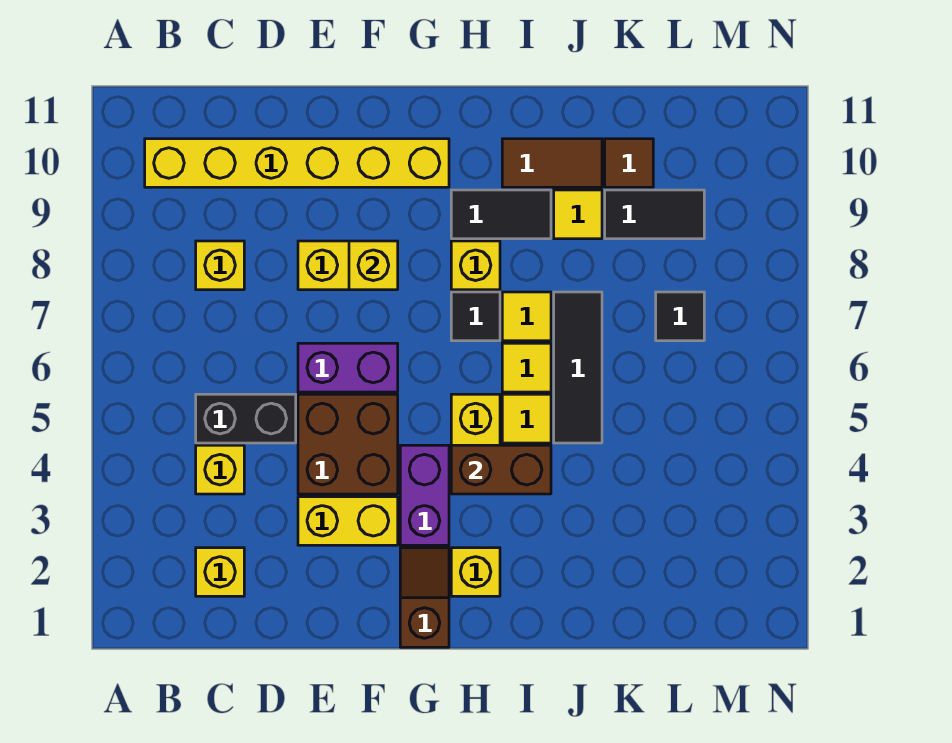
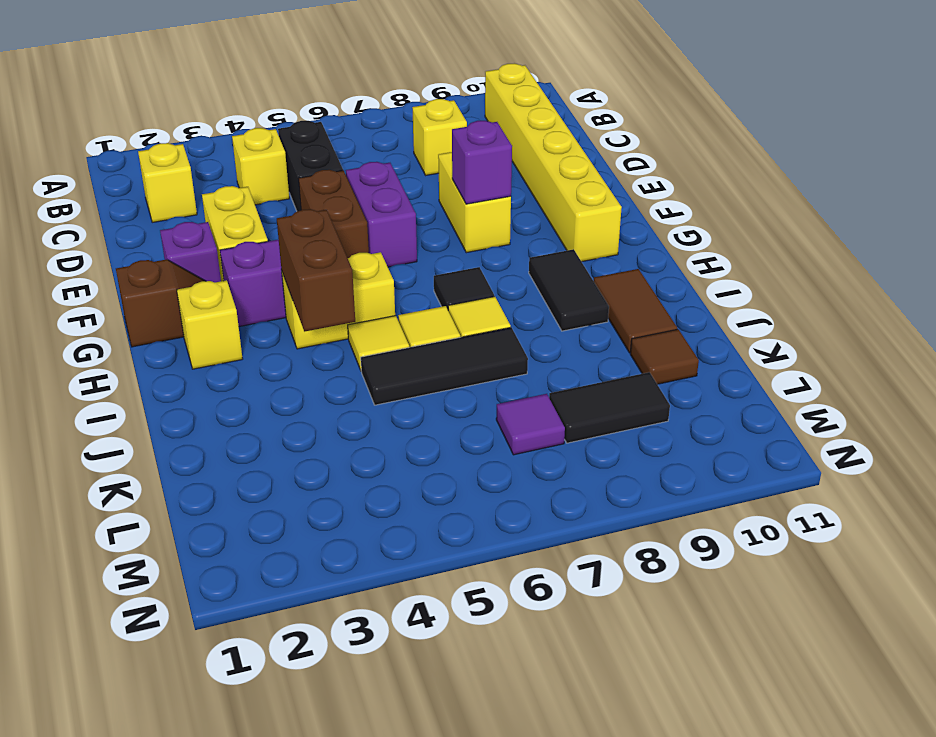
brown 2x2 brick [298,394,398,494] -> brown 1x2 brick [299,170,369,258]
none -> purple 1x1 brick [160,222,221,282]
yellow 1x1 brick [349,241,398,290] -> purple 1x1 brick [452,121,512,204]
yellow 1x1 brick [451,241,500,290] -> none
yellow 1x1 tile [554,190,602,239] -> none
black 1x2 tile [605,190,704,239] -> black 1x2 tile turned to [549,372,670,443]
black 1x1 tile [656,292,704,341] -> purple 1x1 tile [496,394,565,455]

